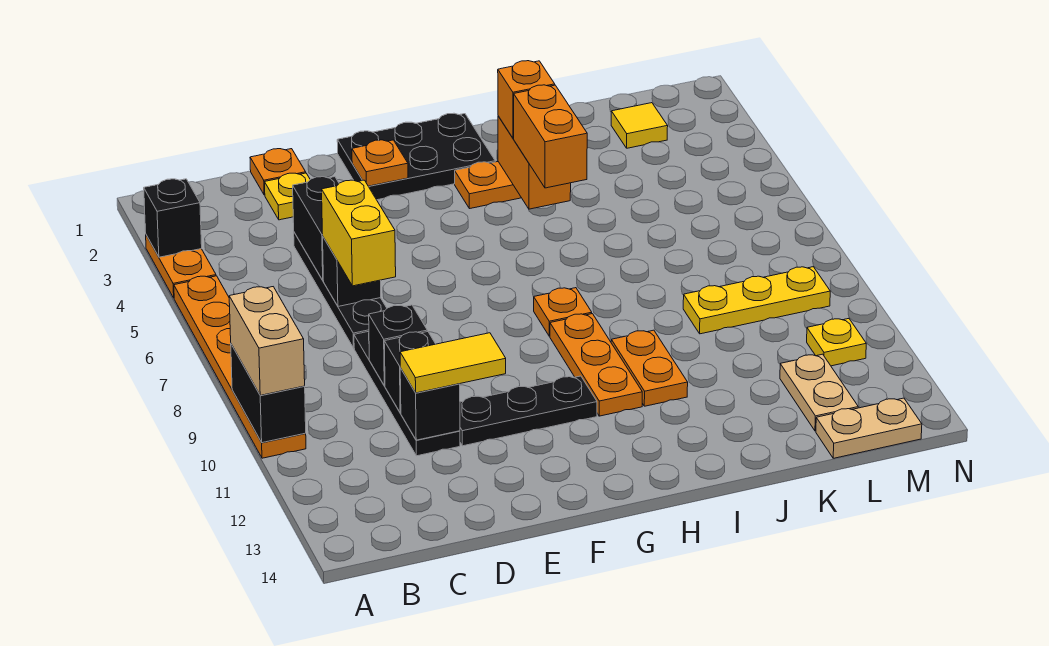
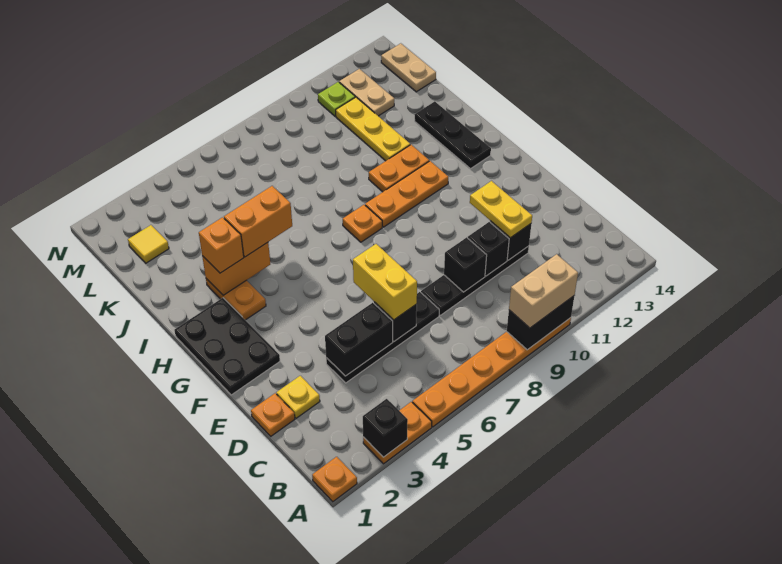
yellow 1x2 brick [322,180,396,286] -> yellow 1x2 brick turned to [353,244,417,320]
yellow 1x2 tile [400,333,506,393] -> yellow 1x2 plate [470,181,532,238]
black 1x3 plate [460,376,597,446] -> black 1x3 plate moved to [415,101,491,169]
orange 1x1 plate [352,140,408,186] -> orange 1x1 plate moved to [312,457,357,502]
yellow 1x3 plate [683,267,830,334] -> yellow 1x3 plate moved to [336,97,410,161]
tan 1x2 plate [780,354,858,431] -> tan 1x2 plate turned to [339,69,394,116]
yellow 1x1 plate [807,319,866,366] -> lime 1x1 plate [318,82,355,116]

